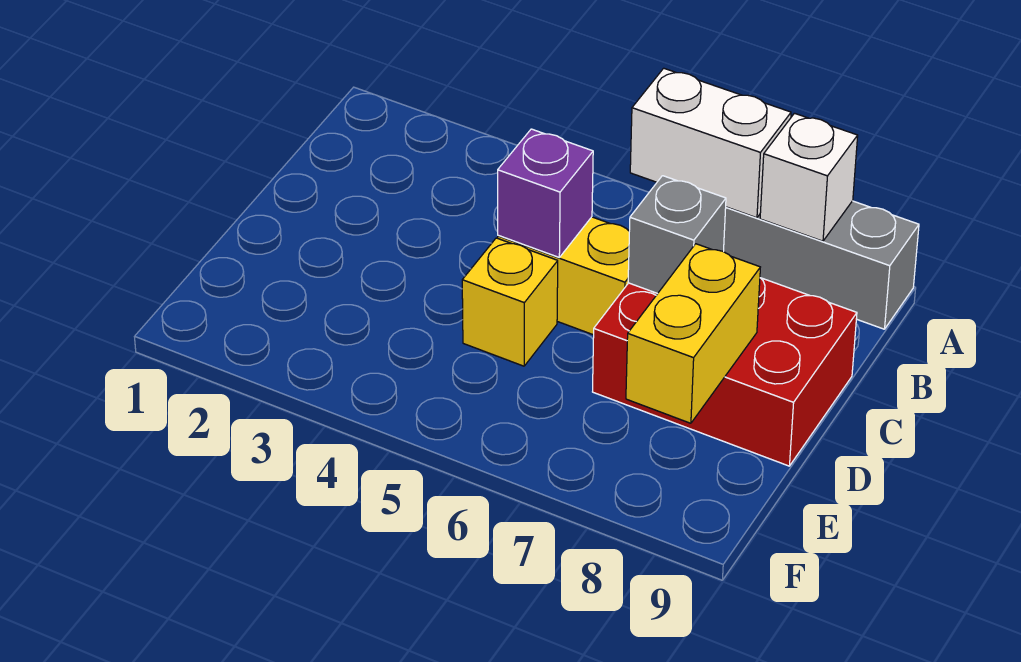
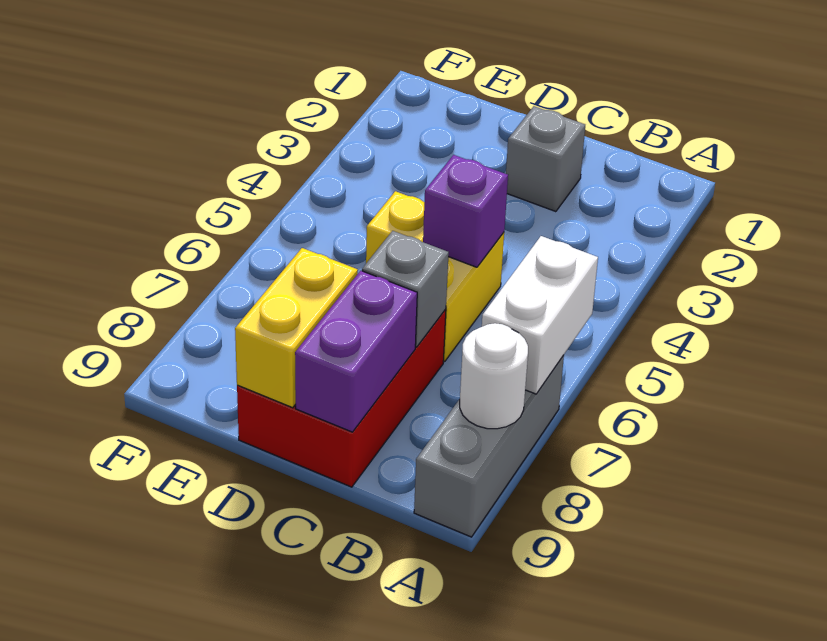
white 1x1 brick [760,113,858,241] -> white 1x1 round brick [460,323,528,429]
none -> grey 1x1 brick [506,106,585,212]
none -> purple 1x2 brick [295,271,417,432]
yellow 1x2 brick [626,244,760,423] -> yellow 1x2 brick turned to [235,248,358,408]

